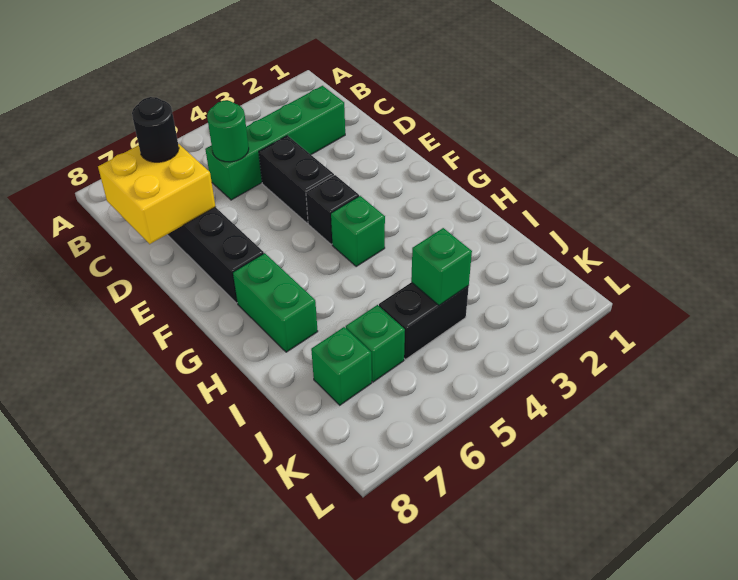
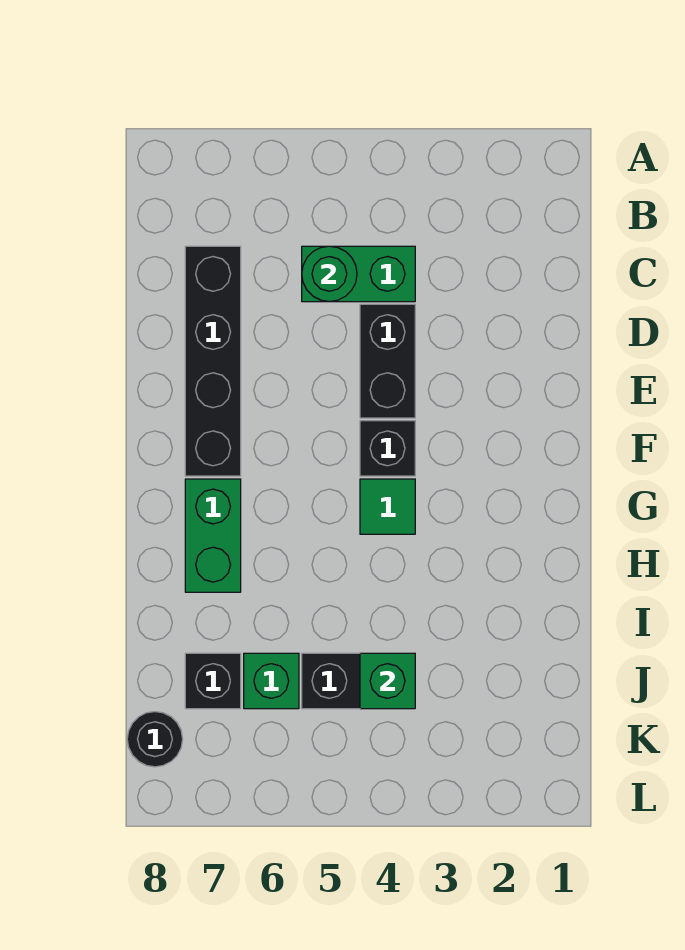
green 1x4 brick [205,86,345,200] -> green 1x2 brick [302,246,415,302]
yellow 2x2 brick [98,144,215,244] -> none
black 1x1 round brick [132,97,179,162] -> black 1x1 round brick moved to [127,712,183,767]
green 1x1 brick [331,196,385,266] -> green 1x1 tile [360,479,415,534]
green 1x1 brick [311,327,372,405] -> black 1x1 brick [185,653,241,709]

